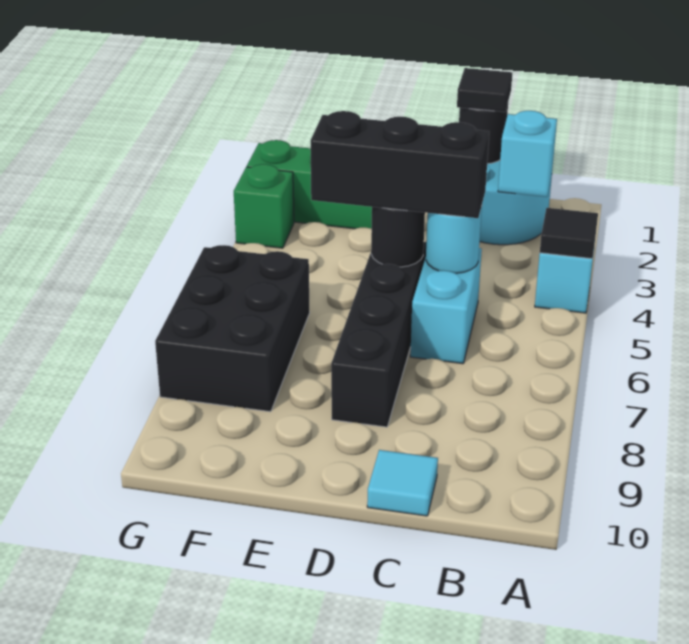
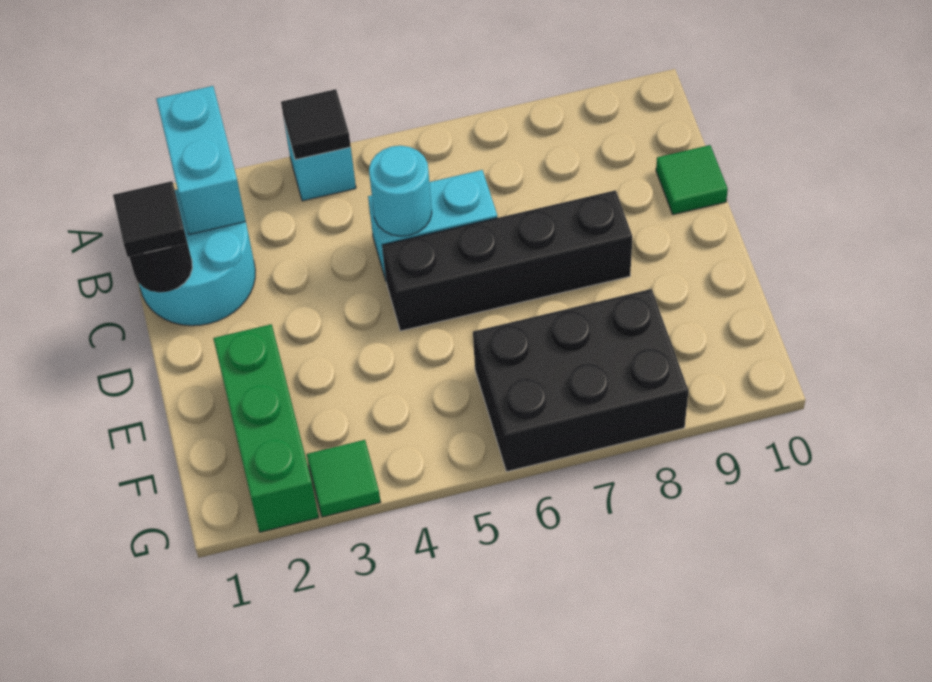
cyan 1x1 brick [498,111,557,197] -> cyan 1x2 brick [157,86,246,235]
black 1x3 brick [310,111,489,218] -> none
cyan 1x1 tile [367,450,438,516] -> green 1x1 tile [656,145,728,215]
black 1x1 round brick [371,207,425,267] -> none
green 1x1 brick [234,164,294,248] -> green 1x1 tile [307,440,380,517]

